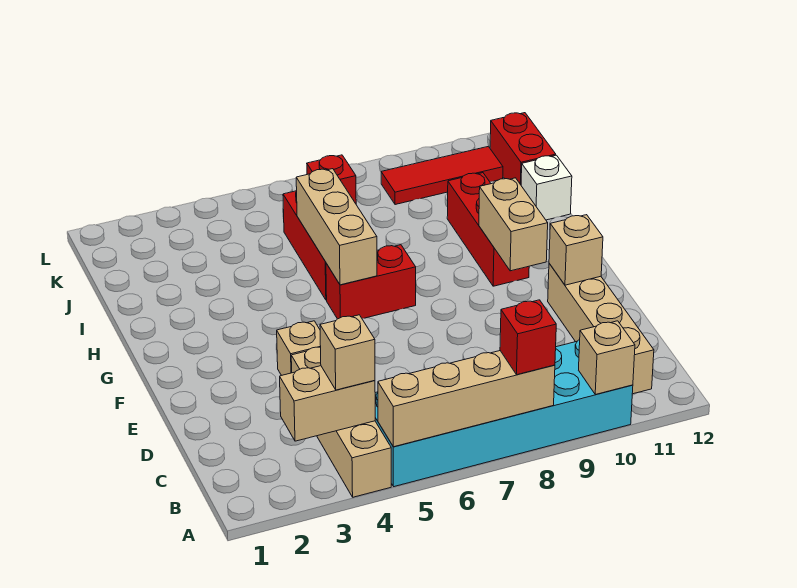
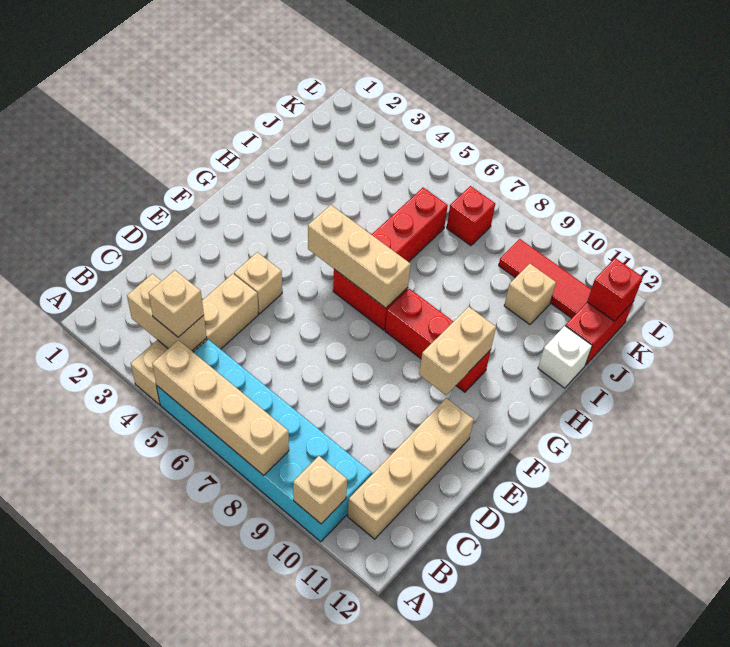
red 1x1 brick [500,300,556,375] -> red 1x1 brick moved to [587,258,643,321]
tan 1x1 brick [549,215,603,285] -> tan 1x1 brick moved to [504,264,556,325]
tan 1x3 brick [296,169,377,285] -> tan 1x3 brick turned to [308,205,411,308]
red 1x3 brick [447,173,529,286] -> red 1x3 brick turned to [385,289,491,392]

